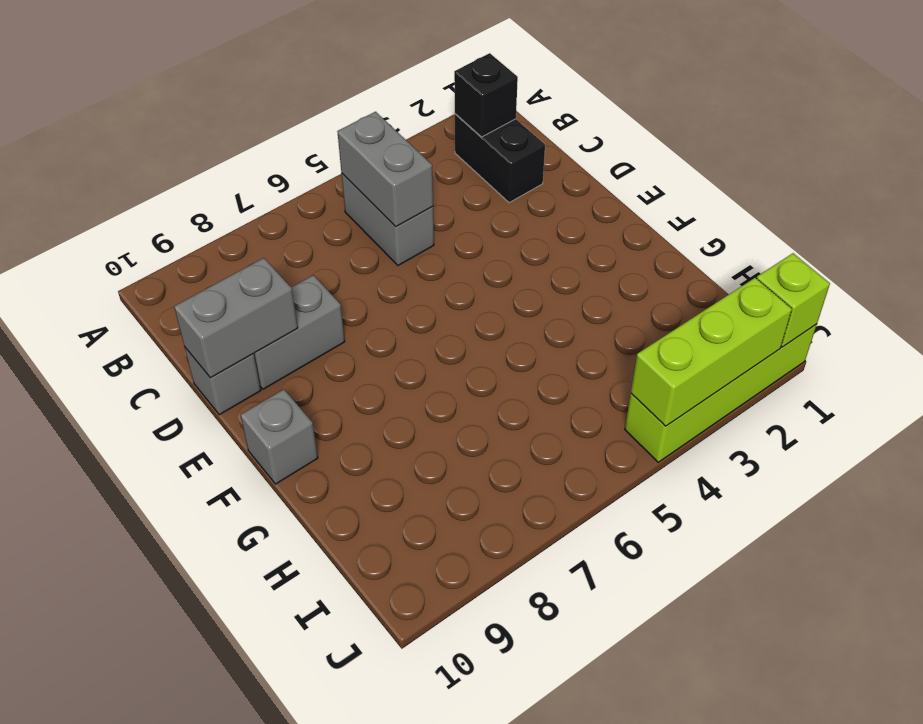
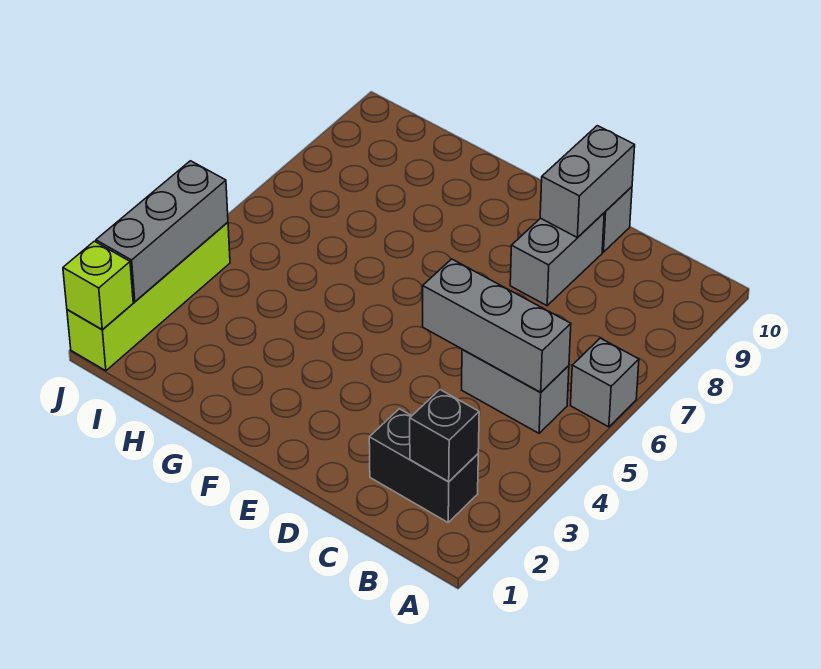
grey 1x2 brick [337,112,433,227] -> grey 1x3 brick [423,259,571,392]
grey 1x1 brick [241,389,318,484] -> grey 1x1 brick moved to [570,338,639,427]
lime 1x3 brick [631,278,792,426] -> grey 1x3 brick [96,161,228,302]

